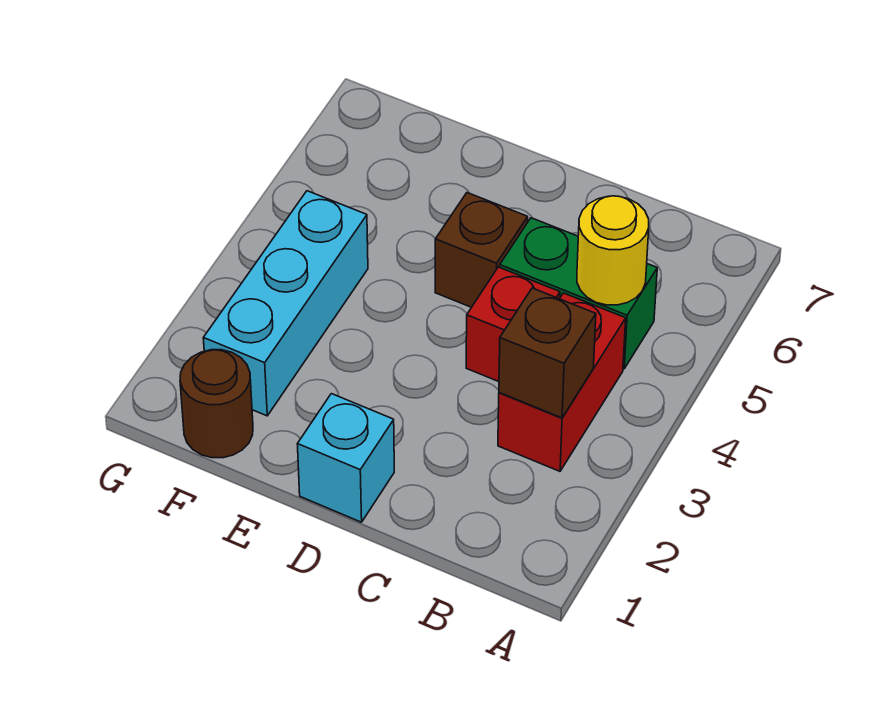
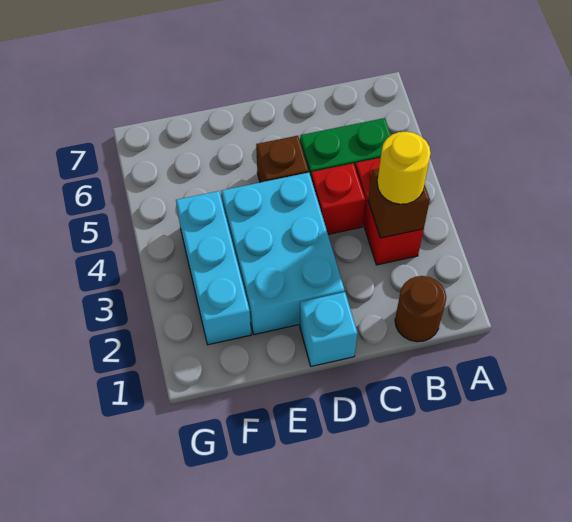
yellow 1x1 round brick [577,196,649,305] -> yellow 1x1 round brick moved to [377,132,431,204]
none -> cyan 2x3 brick [222,173,345,334]
brown 1x1 round brick [180,350,253,458] -> brown 1x1 round brick moved to [395,276,446,342]

